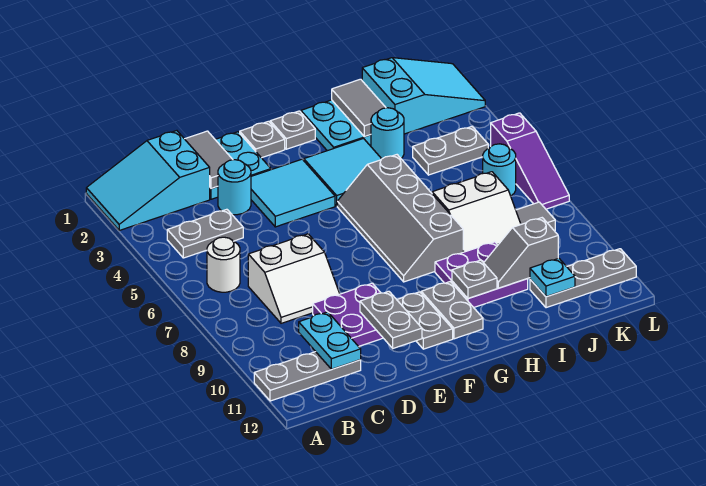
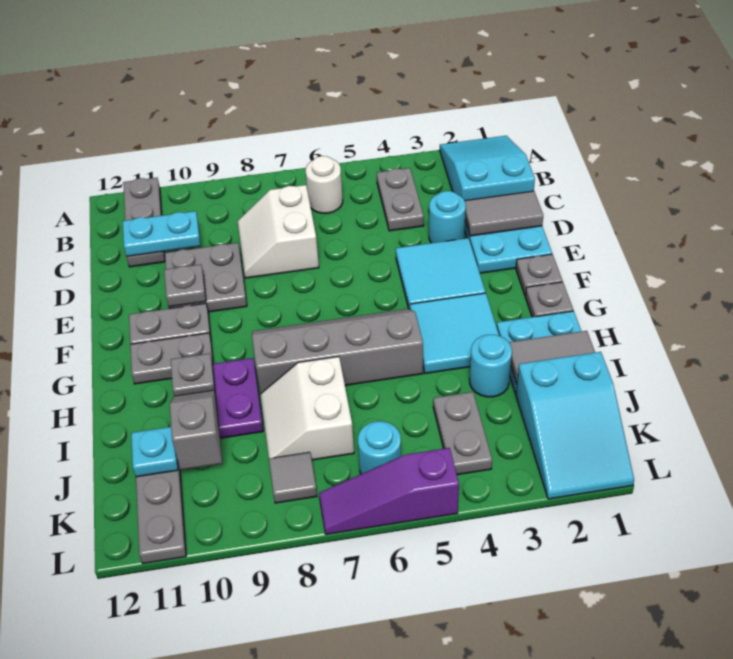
purple 2x2 plate [313,283,383,347] -> grey 2x2 plate [165,243,247,312]
grey 1x2 plate [360,291,422,348] -> grey 1x1 plate [164,264,206,307]

